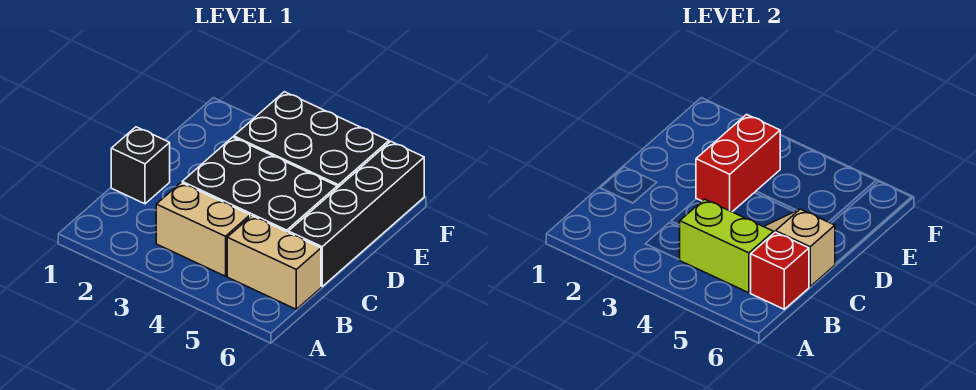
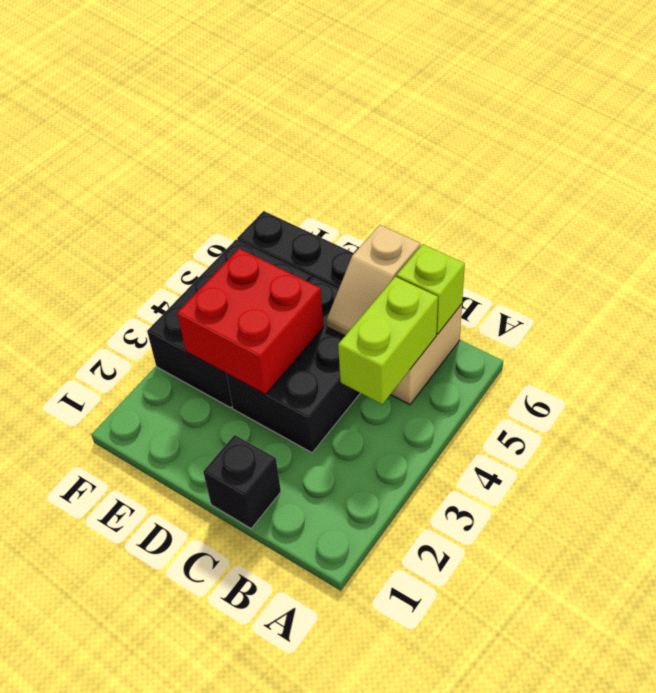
tan 1x2 brick [156,183,250,276] -> none
red 1x1 brick [751,232,809,309] -> lime 1x1 brick [397,244,465,334]
red 1x2 brick [696,114,780,212] -> red 2x2 brick [177,249,324,394]

